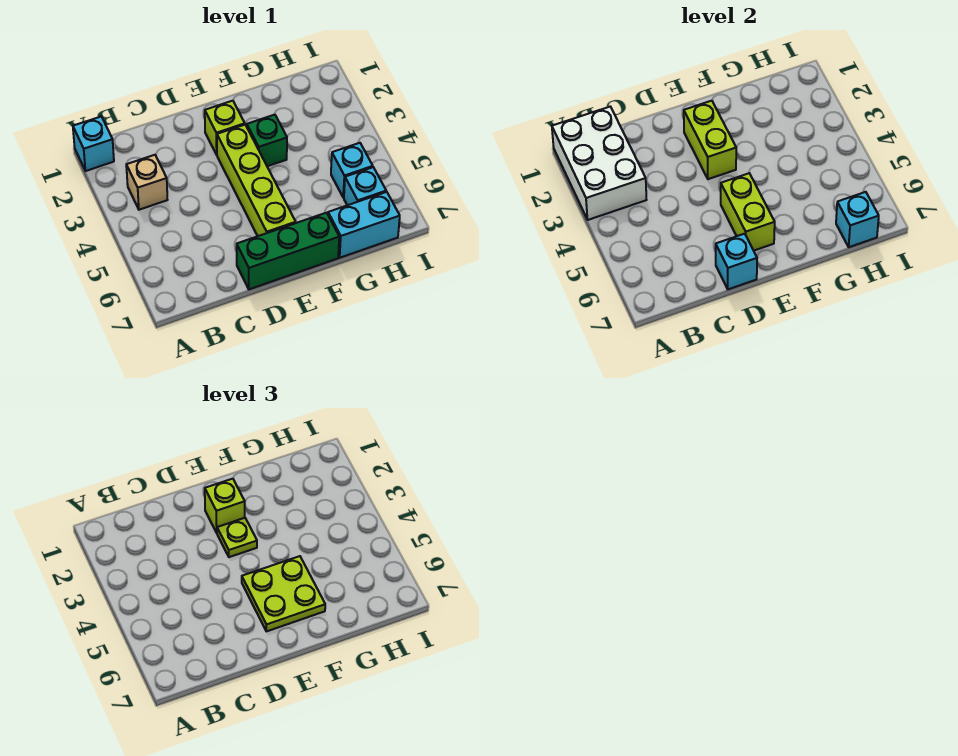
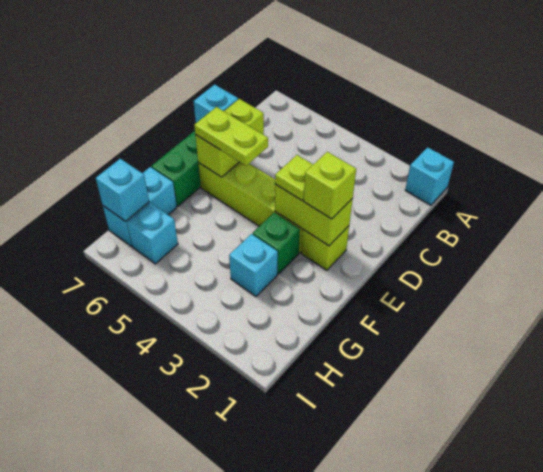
white 2x3 brick [552,107,646,220] -> none
tan 1x1 brick [126,155,167,210] -> none
lime 1x2 brick [721,173,775,251] -> lime 1x2 brick turned to [195,99,264,177]
lime 2x2 plate [242,556,325,631] -> lime 1x2 plate [194,107,268,166]
cyan 1x1 brick [331,143,373,198] -> cyan 1x1 brick moved to [229,234,278,296]

